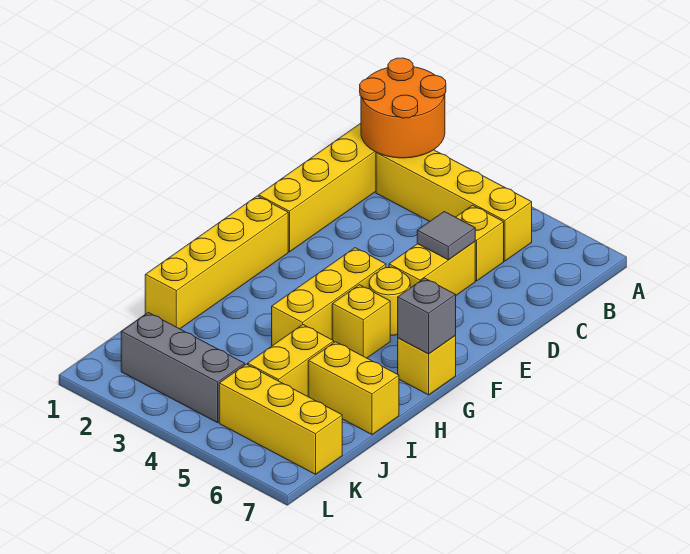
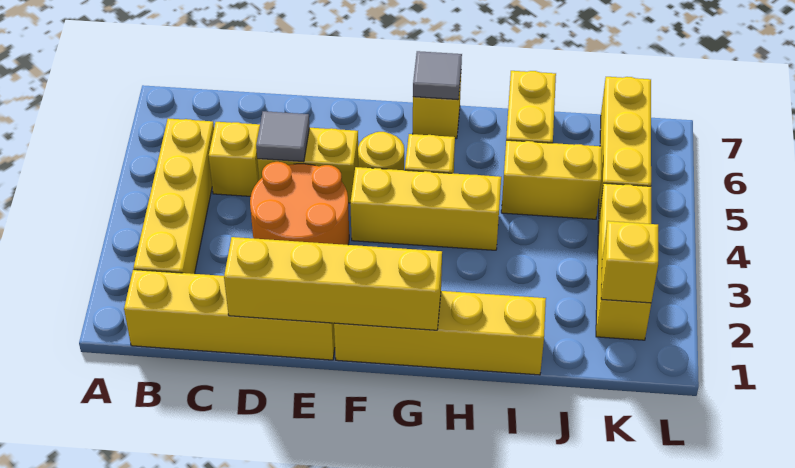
orange 2x2 round brick [360,58,446,158] -> orange 2x2 round brick moved to [250,162,349,245]
none -> yellow 1x4 brick [224,237,442,330]
grey 1x1 brick [398,278,456,354] -> grey 1x1 tile [413,51,462,100]
grey 1x3 brick [121,313,245,423] -> yellow 1x3 brick [596,183,651,340]
none -> yellow 1x1 brick [601,221,658,303]

